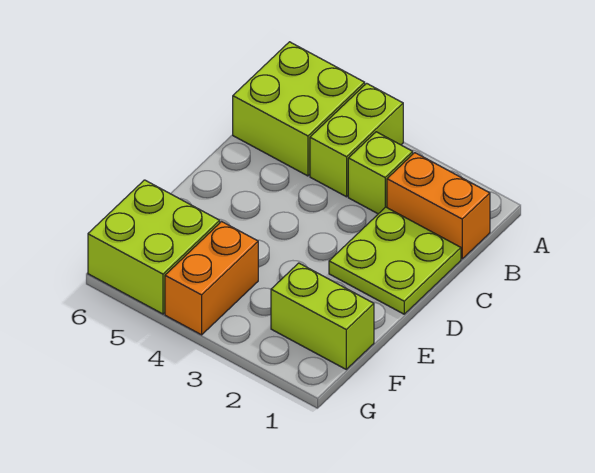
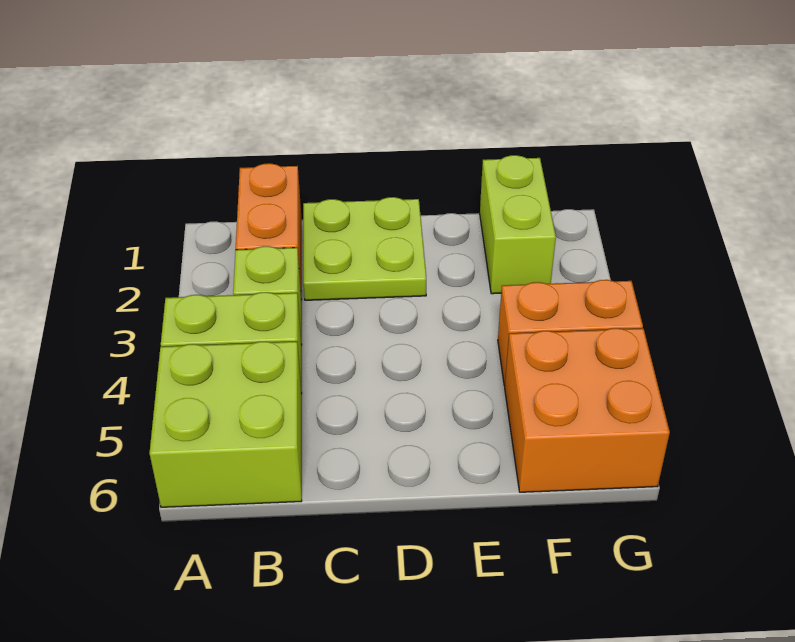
lime 2x2 brick [88,180,220,314] -> orange 2x2 brick [505,328,670,492]

